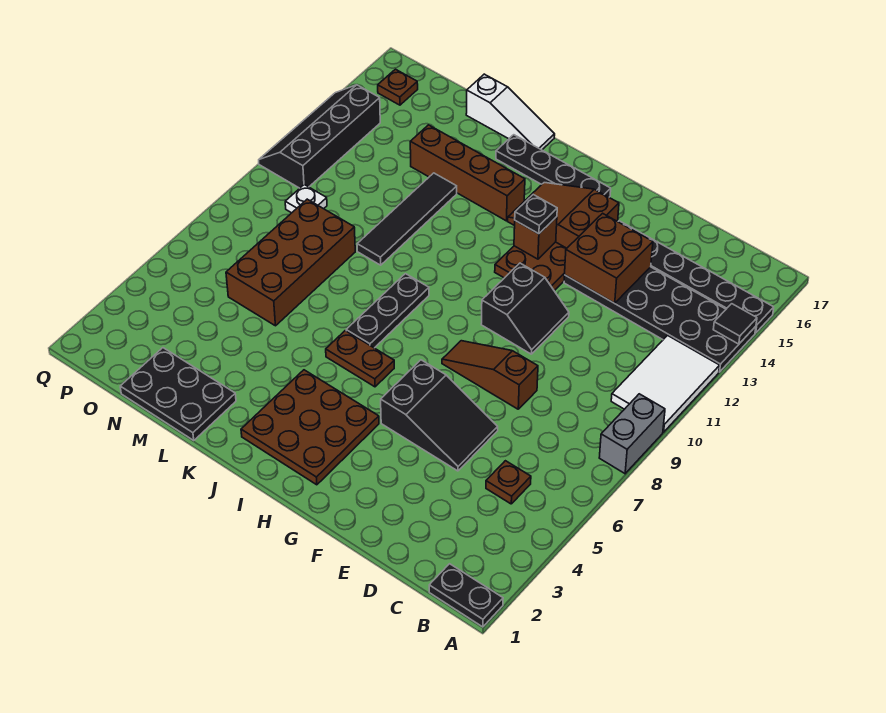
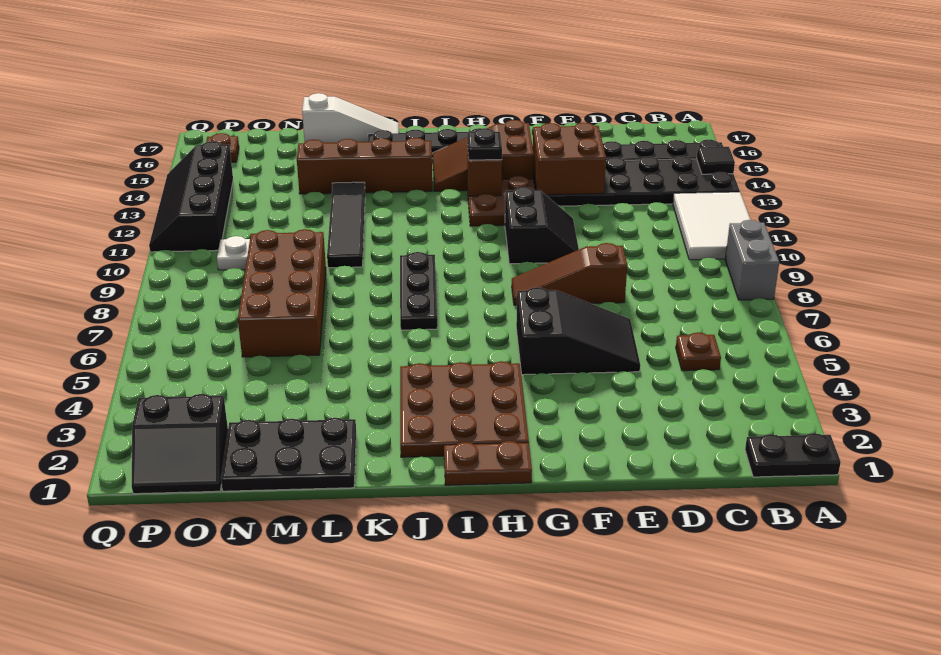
brown 1x2 plate [326,331,394,387] -> brown 1x2 plate moved to [444,441,532,485]
none -> black 2x2 slope [132,394,228,494]

